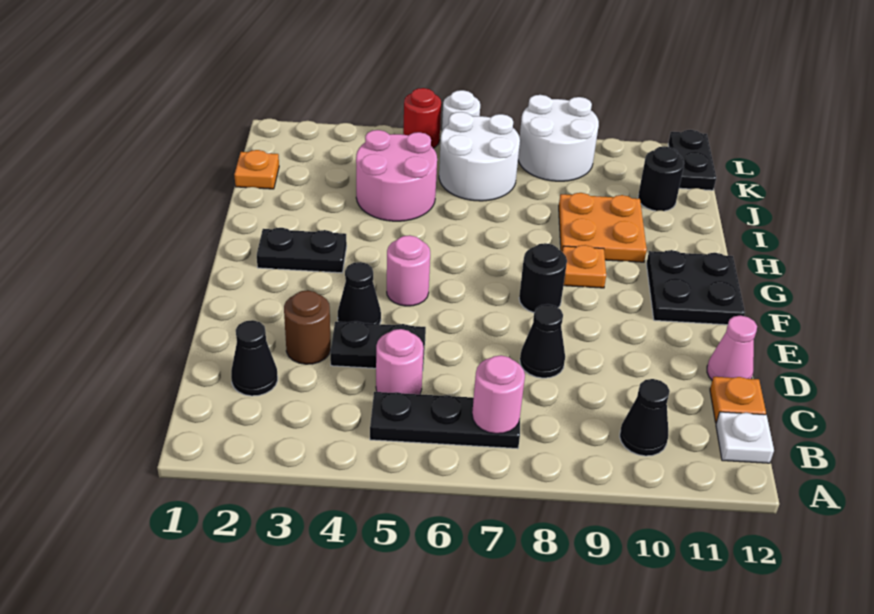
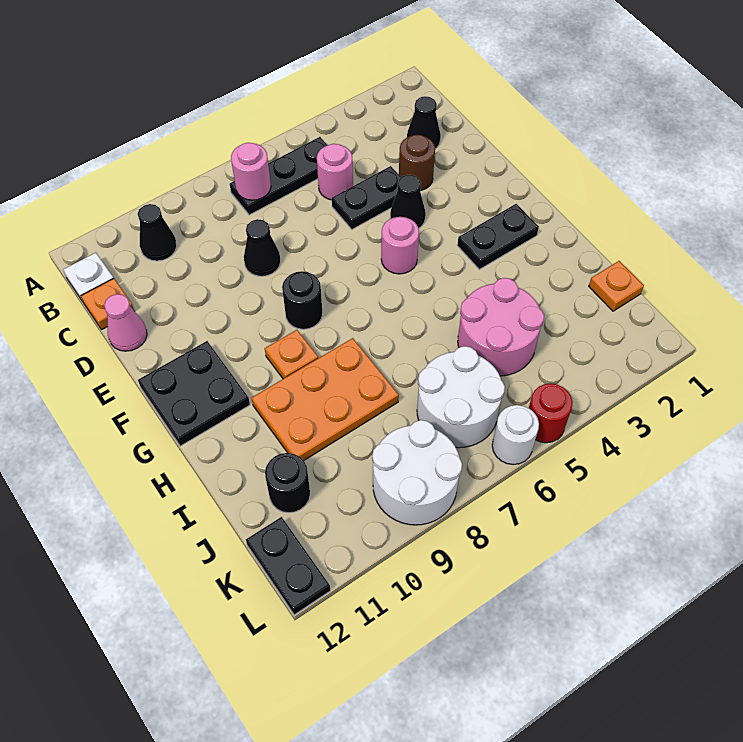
orange 2x2 plate [559,193,647,262] -> orange 2x3 plate [252,338,399,460]

